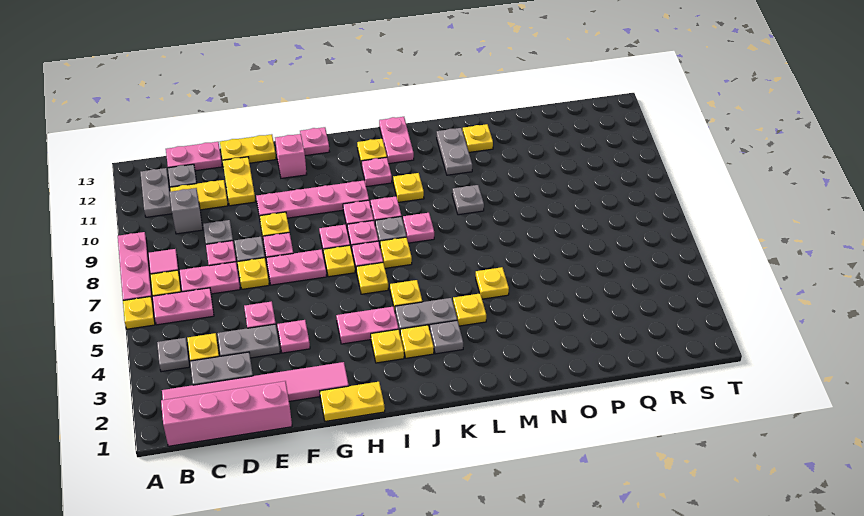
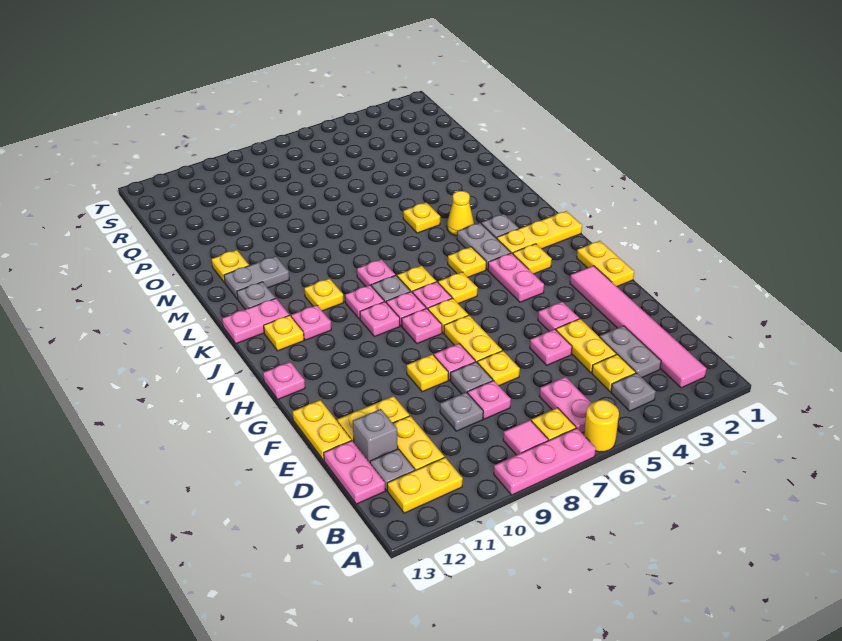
yellow 1x1 plate [123,297,155,329] -> yellow 1x1 round brick [584,400,619,452]
pink 1x4 brick [161,381,292,446] -> none
grey 1x2 plate [140,168,172,217] -> yellow 1x2 plate [387,457,463,513]
pink 1x2 plate [180,262,240,294] -> none
grey 1x1 brick [170,188,203,234] -> grey 1x1 brick moved to [353,409,398,463]
grey 1x2 plate [217,324,280,358] -> yellow 1x2 plate [556,319,616,373]
pink 1x2 plate [266,249,327,285] -> yellow 1x2 plate [444,315,502,363]
pink 1x4 plate [256,180,369,218] -> none
pink 1x1 brick [275,134,307,178] -> none
yellow 1x1 plate [400,325,434,358] -> yellow 1x3 plate [497,211,582,254]
yellow 1x1 plate [453,294,486,326] -> yellow 1x1 cone [447,191,474,236]
grey 1x1 plate [452,185,484,215] -> grey 1x1 plate moved to [237,282,275,309]

